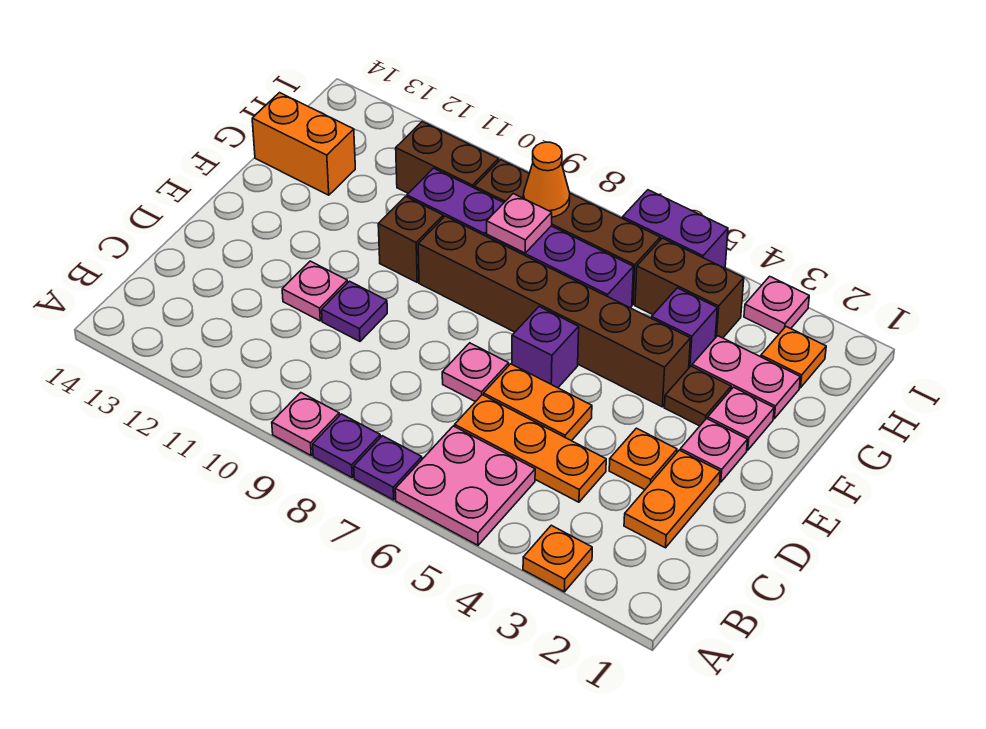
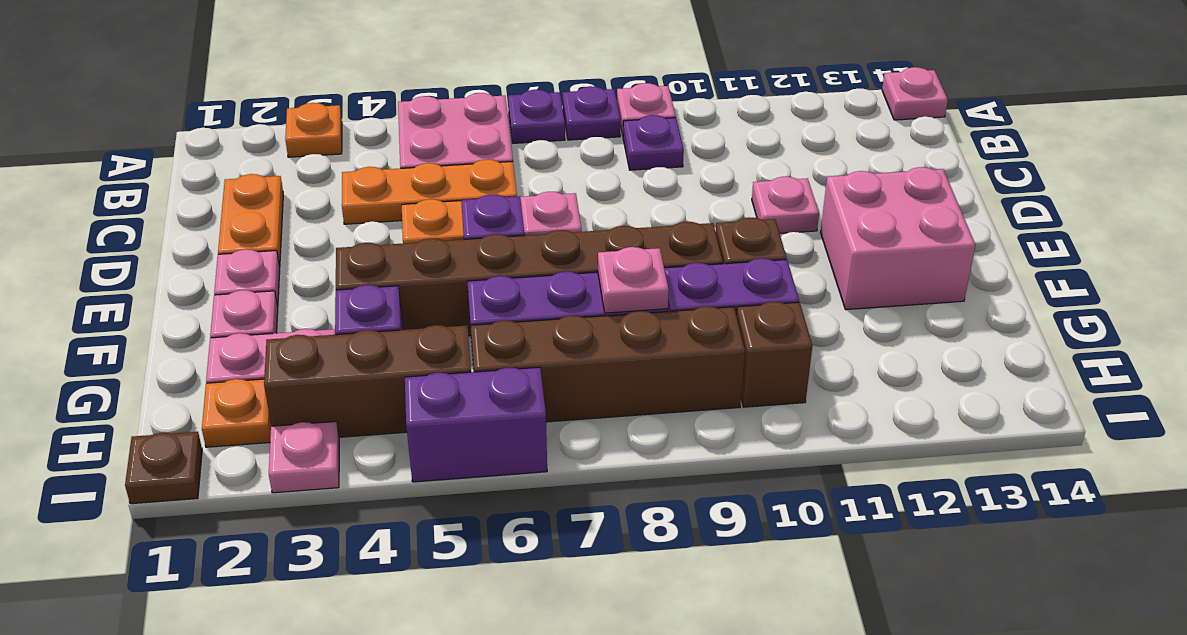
none -> pink 1x1 plate [882,67,948,120]
orange 1x1 plate [609,428,677,490] -> none
purple 1x1 plate [322,281,387,341] -> purple 1x1 plate moved to [623,115,684,170]
none -> pink 2x2 brick [821,167,975,310]
brown 1x1 plate [664,366,731,426] -> brown 1x1 plate moved to [125,432,202,504]
orange 1x2 brick [252,93,355,195] -> none
brown 1x2 brick [635,238,744,338] -> brown 1x3 brick [264,325,471,437]
orange 1x1 cone [523,142,570,217] -> none
brown 1x2 brick [396,122,499,193] -> brown 1x1 brick [737,302,813,407]

